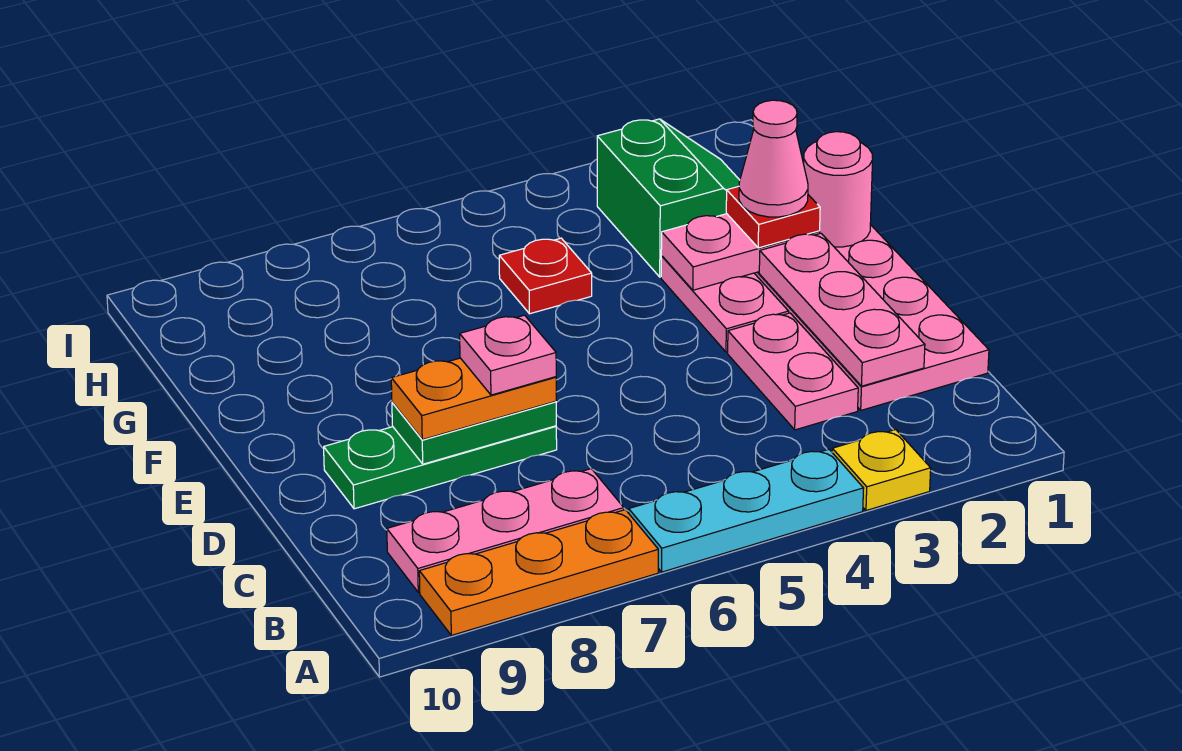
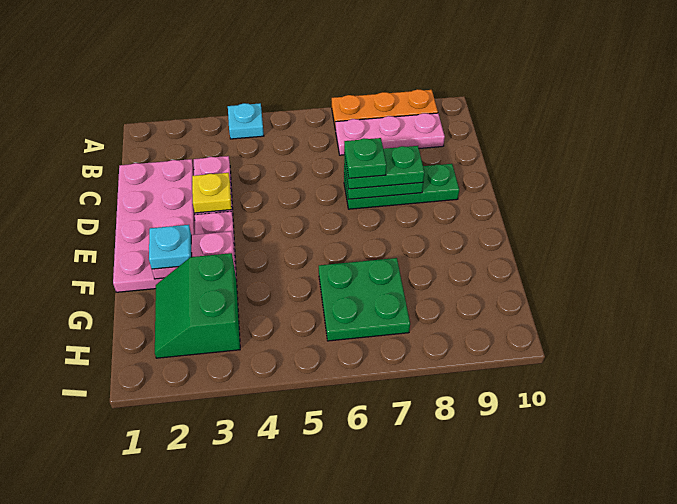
yellow 1x1 plate [832,430,931,511] -> yellow 1x1 plate moved to [192,173,232,213]
cyan 1x3 plate [629,449,864,572] -> cyan 1x1 plate [228,103,264,139]
pink 1x3 plate [759,233,925,386] -> none
orange 1x2 plate [391,358,556,440] -> green 1x2 plate [344,146,425,189]
pink 1x1 plate [460,315,556,395] -> green 1x1 plate [344,138,387,178]
pink 1x1 round brick [804,132,873,247] -> none
red 1x1 plate [726,186,820,248] -> cyan 1x1 plate [149,225,192,269]
pink 1x1 cone [739,100,808,217] -> none
red 1x1 plate [499,238,592,314] -> none
none -> green 2x2 plate [319,258,410,341]

